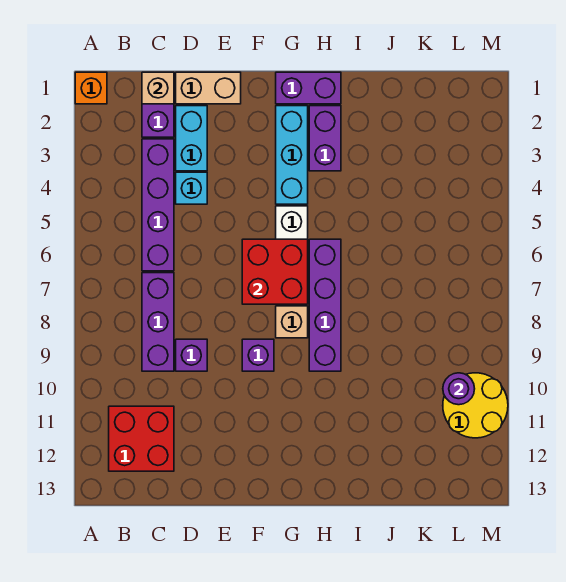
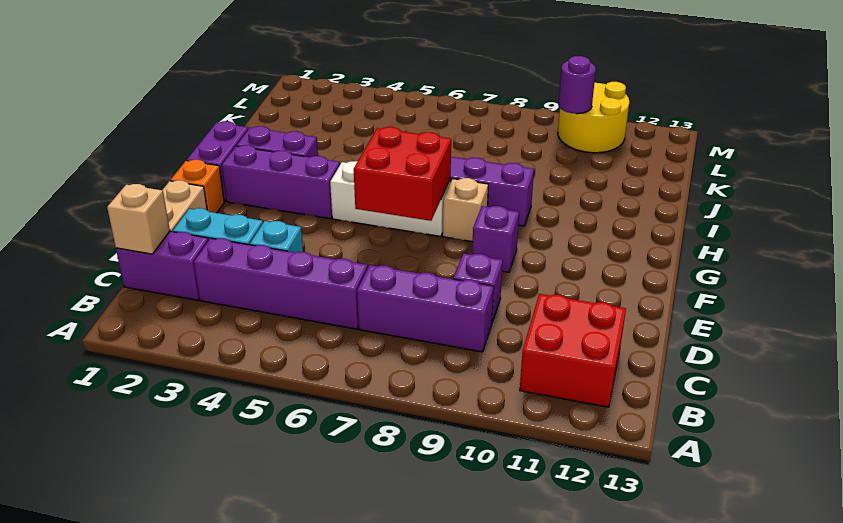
orange 1x1 brick [75,72,107,104] -> orange 1x1 brick moved to [170,160,224,213]
cyan 1x3 brick [276,106,308,204] -> purple 1x3 brick [222,145,340,219]

